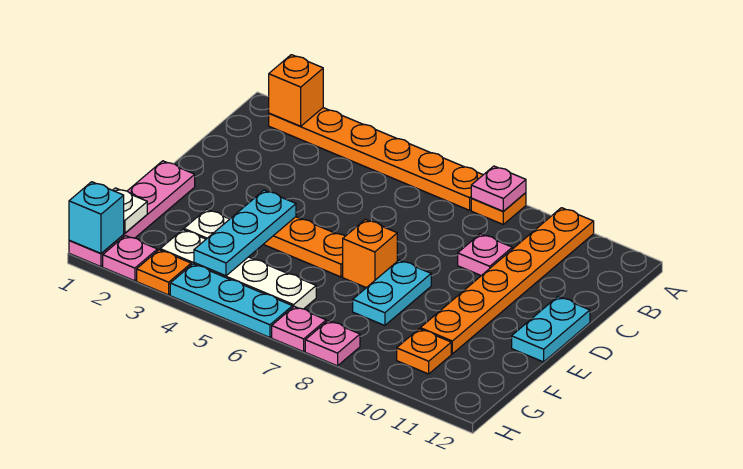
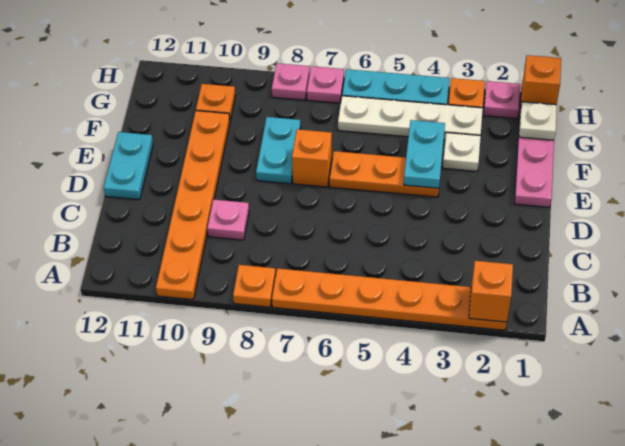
pink 1x1 plate [471,166,526,211] -> none
cyan 1x3 plate [194,190,296,276] -> cyan 1x2 plate [404,120,445,188]
cyan 1x1 brick [69,182,124,253] -> orange 1x1 brick [521,55,561,105]

